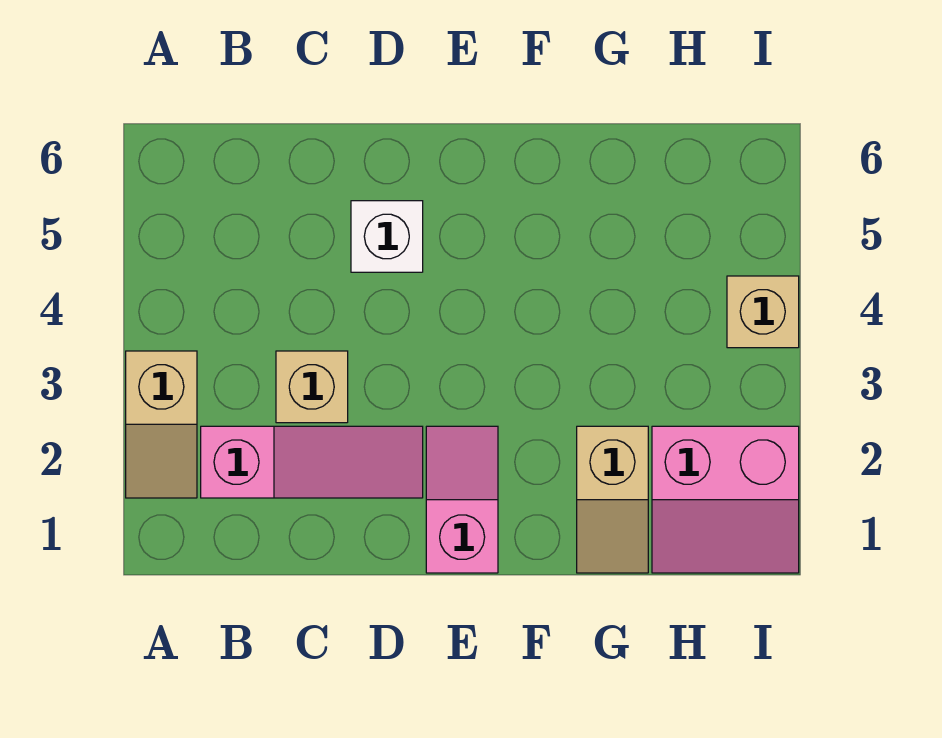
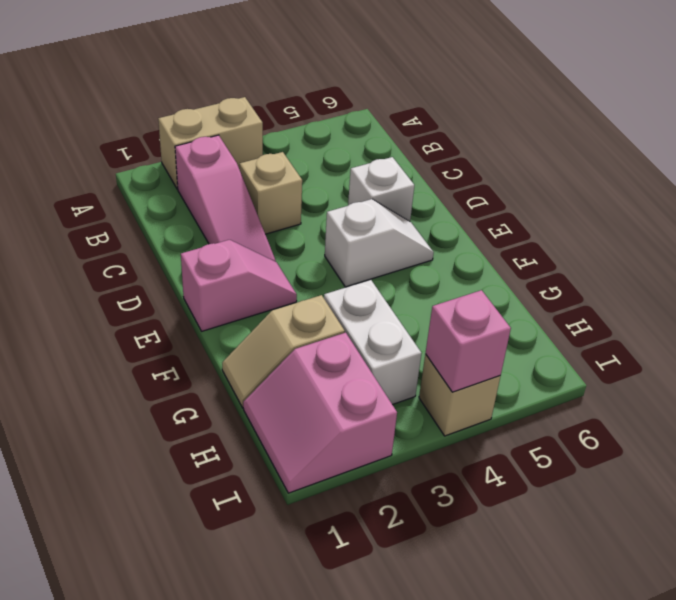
tan 1x2 slope [126,351,197,498] -> tan 1x2 brick [158,97,263,189]
none -> white 1x2 slope [325,199,434,287]
none -> white 1x2 brick [324,280,422,405]
none -> pink 1x1 brick [425,290,511,392]

